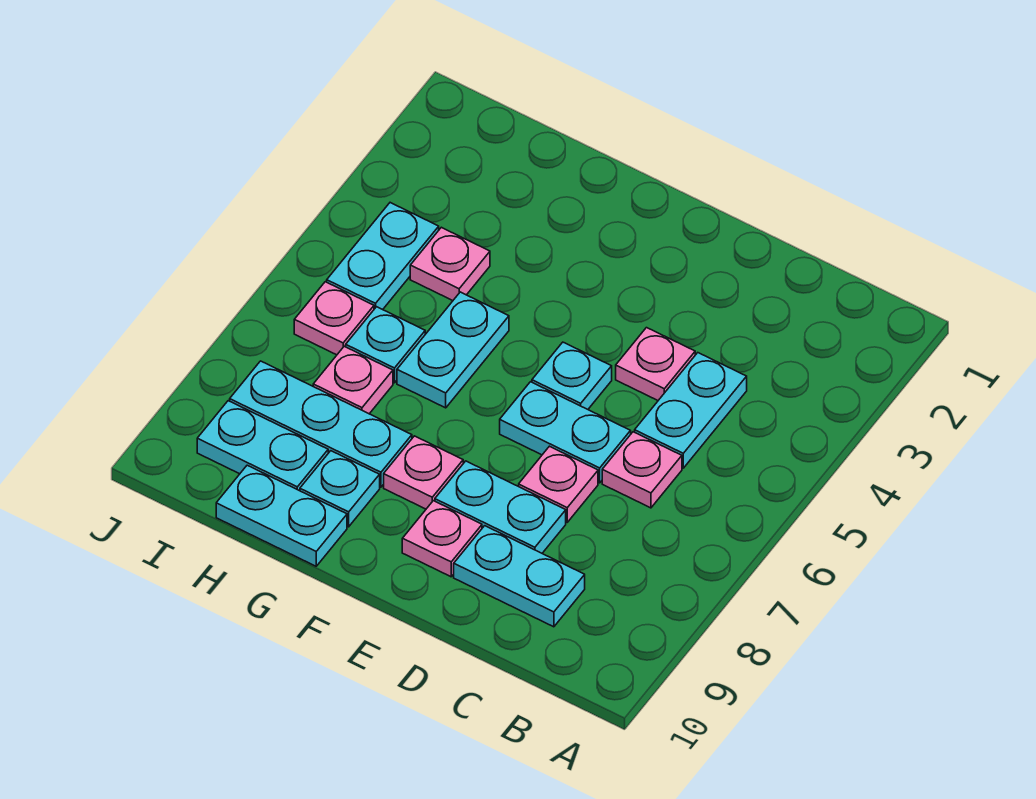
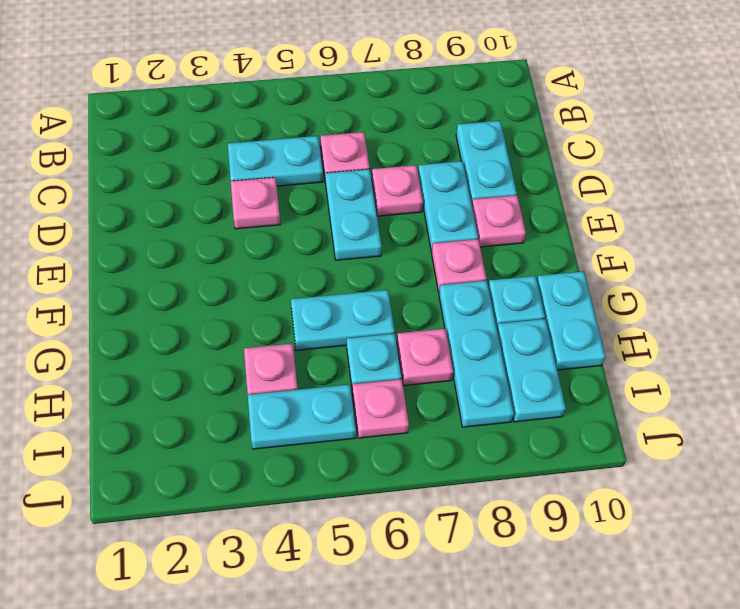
cyan 1x1 plate [532,342,612,409] -> none

